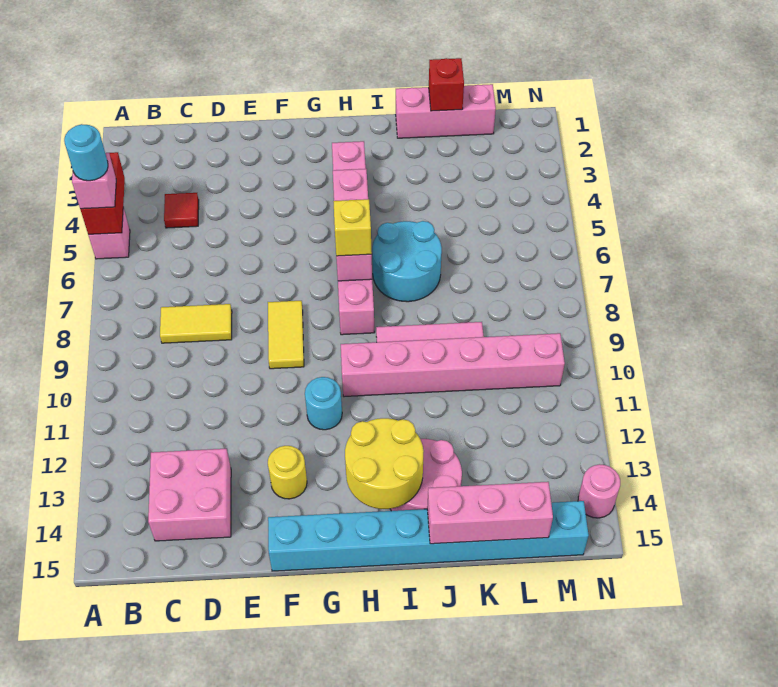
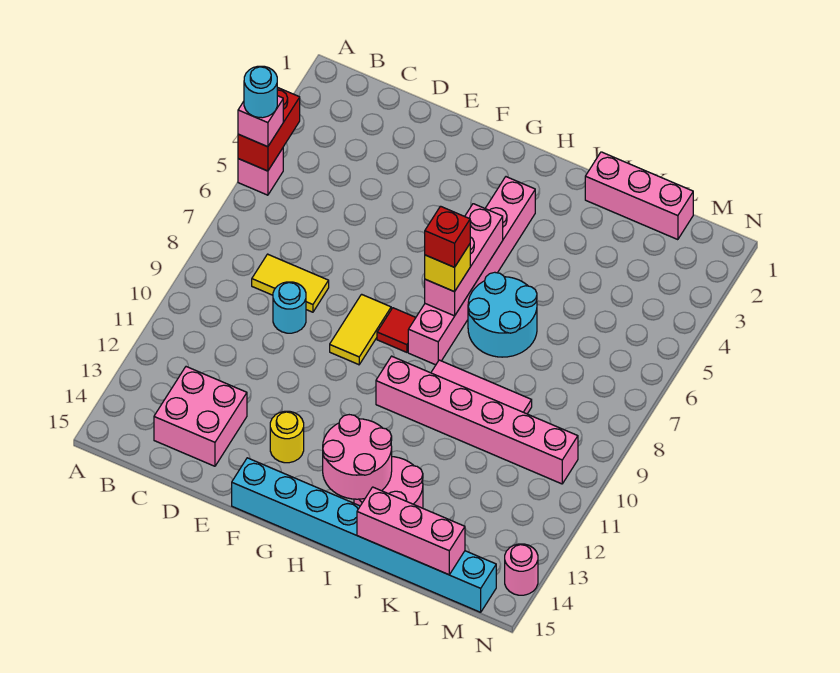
red 1x1 tile [164,193,199,228] -> red 1x1 tile moved to [377,308,416,352]
cyan 1x1 round brick [305,377,342,430] -> cyan 1x1 round brick moved to [273,282,306,333]
yellow 2x2 round brick [345,418,424,509] -> pink 2x2 round brick [323,415,392,499]
red 1x1 brick [429,58,464,111] -> red 1x1 brick moved to [425,206,470,267]

